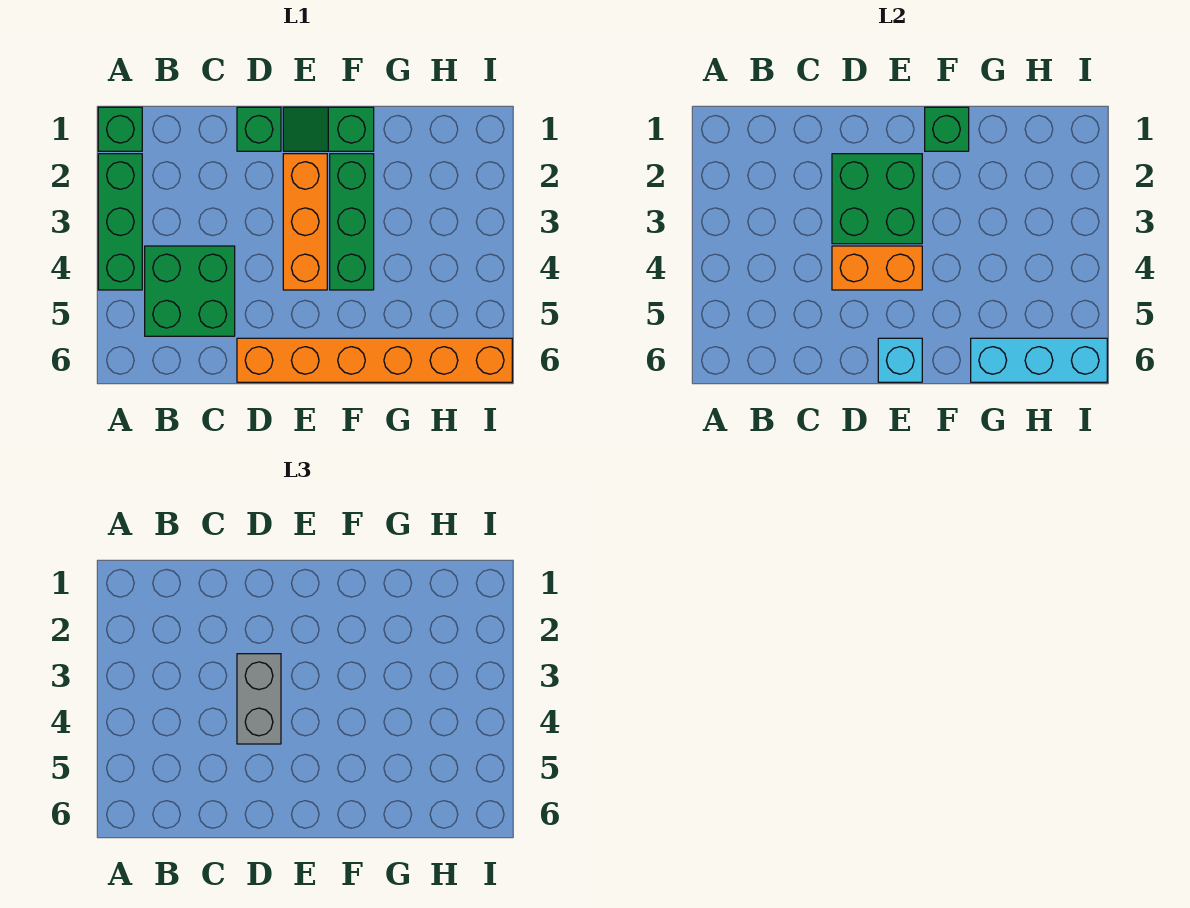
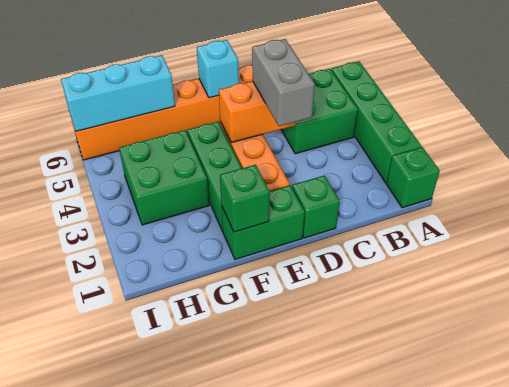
green 1x3 brick [98,154,142,290] -> green 1x4 brick [331,61,422,183]
green 2x2 brick [832,154,922,244] -> green 2x2 brick moved to [119,130,209,225]
green 1x2 slope [283,107,374,151] -> green 1x2 brick [222,185,305,259]

